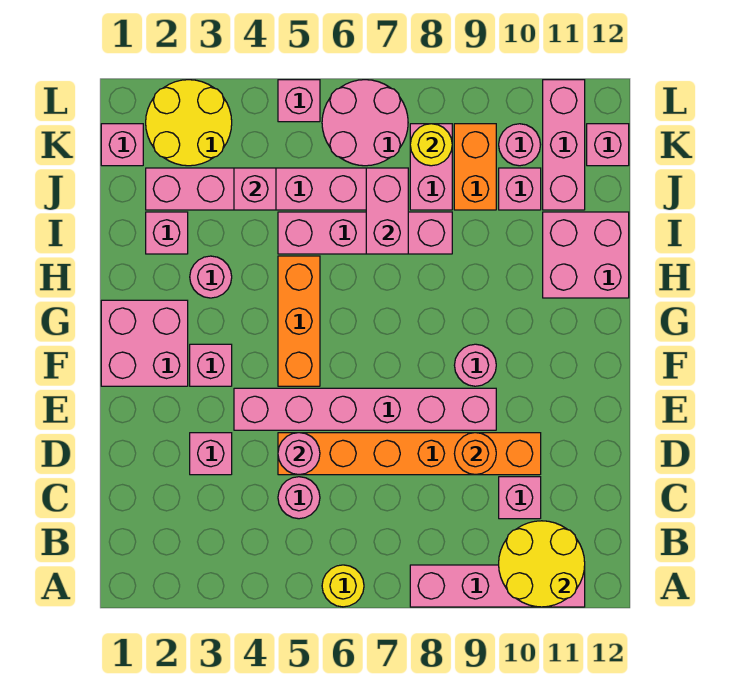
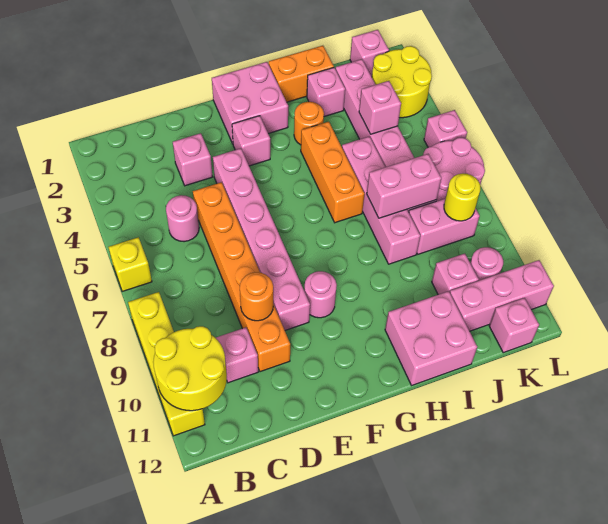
yellow 1x1 round brick [322,565,364,607] -> yellow 1x1 brick [108,237,152,292]
pink 1x4 brick [410,565,585,607] -> yellow 1x4 brick [128,292,205,436]
pink 1x1 round brick [278,433,320,475] -> none
orange 1x3 brick [278,256,320,386] -> orange 1x3 brick turned to [301,122,364,223]
pink 1x1 round brick [190,256,232,298] -> orange 1x1 round brick [294,102,324,145]
orange 1x2 brick [454,124,496,210] -> orange 1x2 brick moved to [269,46,334,102]

